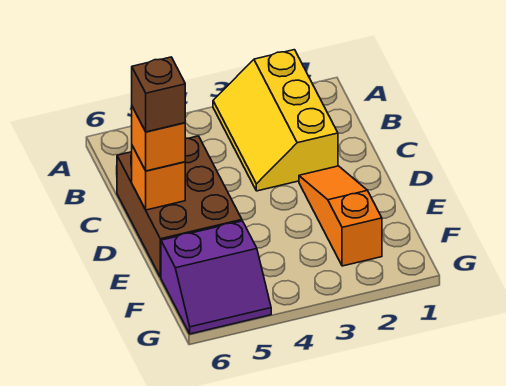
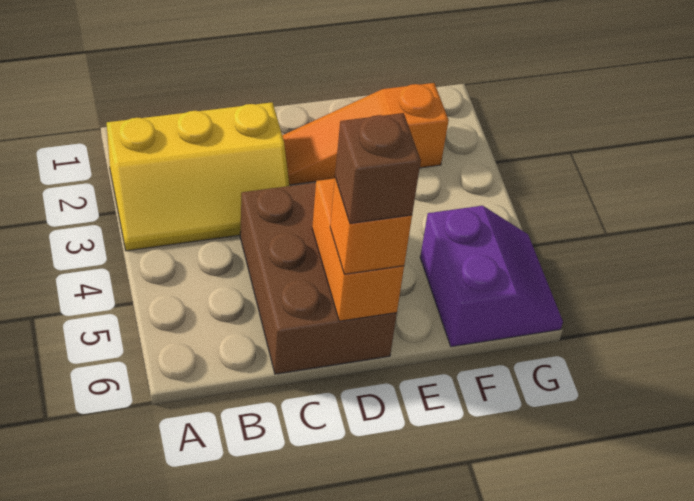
brown 2x3 brick [117,136,242,277] -> brown 2x3 brick turned to [240,183,397,374]
orange 1x1 brick [132,146,185,210] -> orange 1x2 brick [312,178,404,321]

